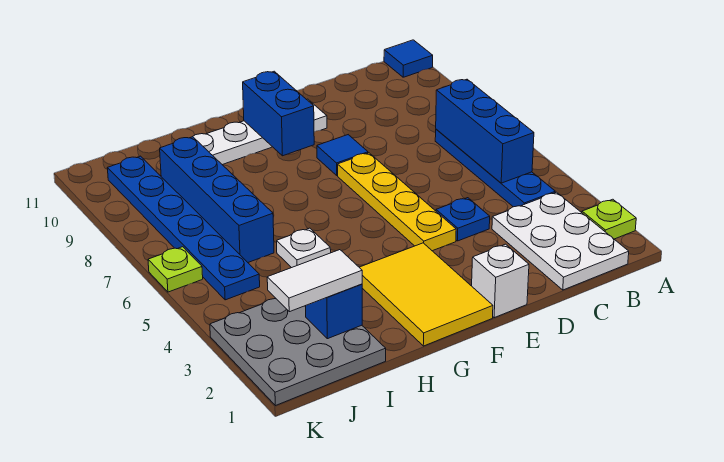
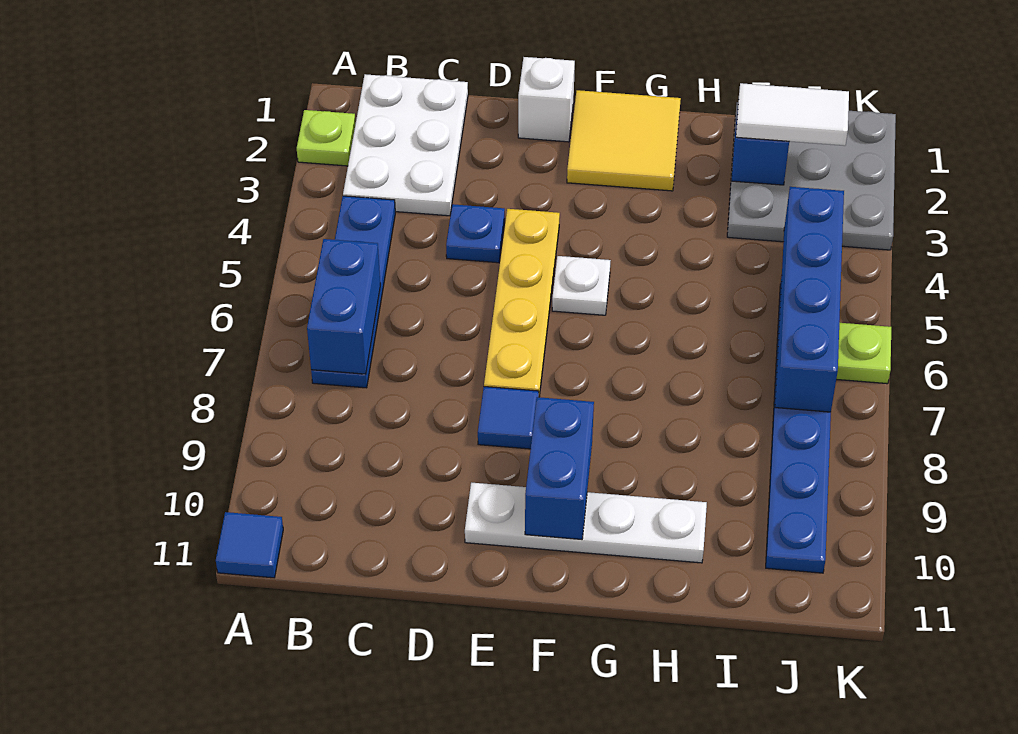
blue 1x3 brick [436,79,534,183] -> blue 1x2 brick [307,239,380,374]
yellow 2x3 tile [359,243,493,346] -> yellow 2x2 tile [567,90,681,191]
white 1x1 plate [277,228,331,268] -> white 1x1 plate moved to [552,256,611,315]
blue 1x4 brick [160,137,274,262] -> blue 1x4 brick moved to [775,187,844,412]

